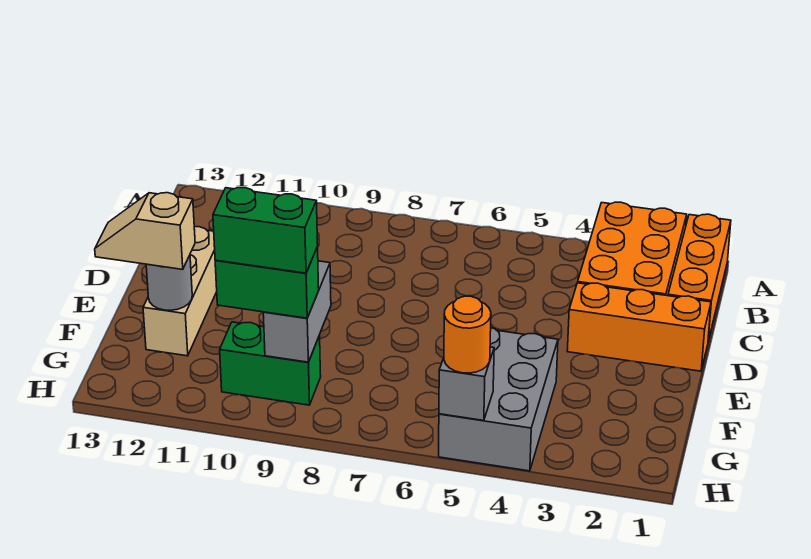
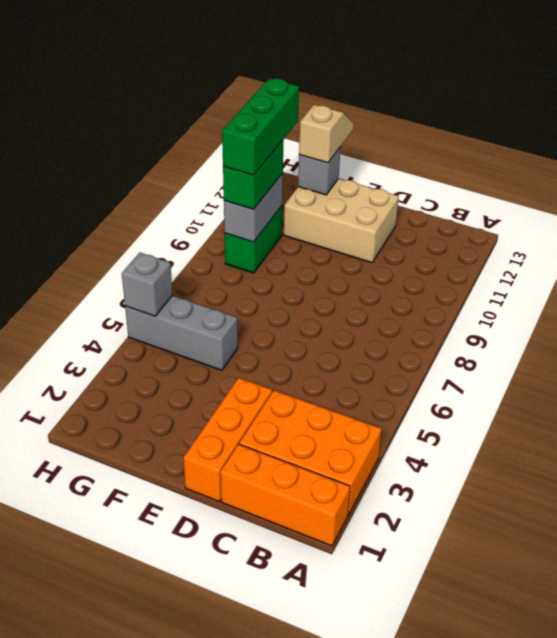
tan 1x3 brick [143,227,217,356] -> tan 2x3 brick [284,179,399,263]
grey 2x3 brick [439,328,558,471] -> grey 1x3 brick [125,295,238,370]
grey 1x2 brick [263,261,331,362] -> grey 1x2 brick turned to [224,173,283,242]
grey 1x1 round brick [146,255,192,310] -> grey 1x1 brick [298,147,341,195]
green 1x2 brick [213,188,318,273] -> green 1x3 brick [222,78,299,175]
orange 1x1 round brick [444,296,491,373] -> none

